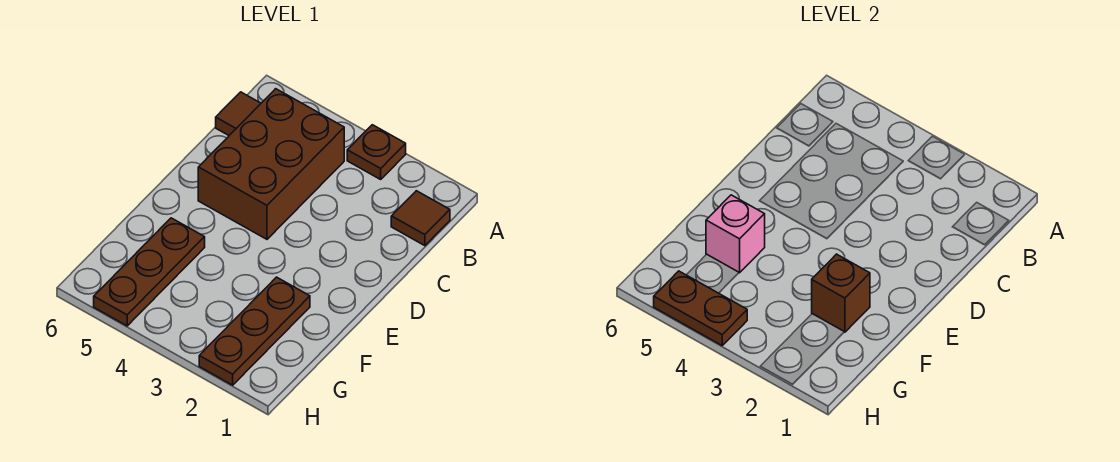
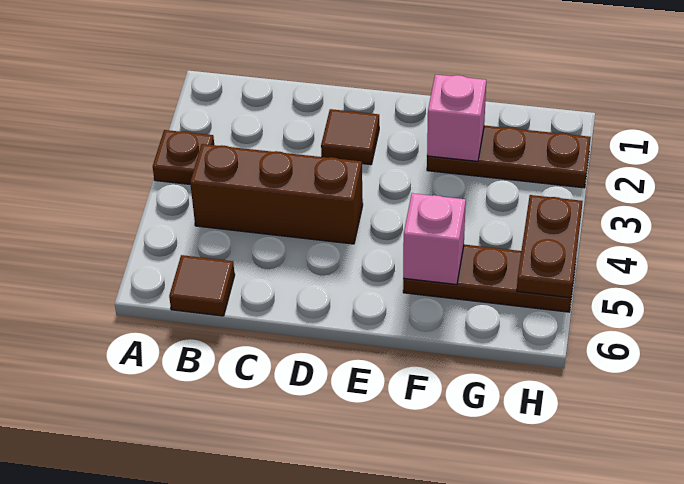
brown 1x1 tile [391,191,450,246] -> brown 1x1 tile moved to [321,109,379,165]
brown 2x3 brick [198,89,344,239] -> brown 1x3 brick [190,144,363,244]
brown 1x1 brick [812,254,870,332] -> pink 1x1 brick [427,74,486,161]

